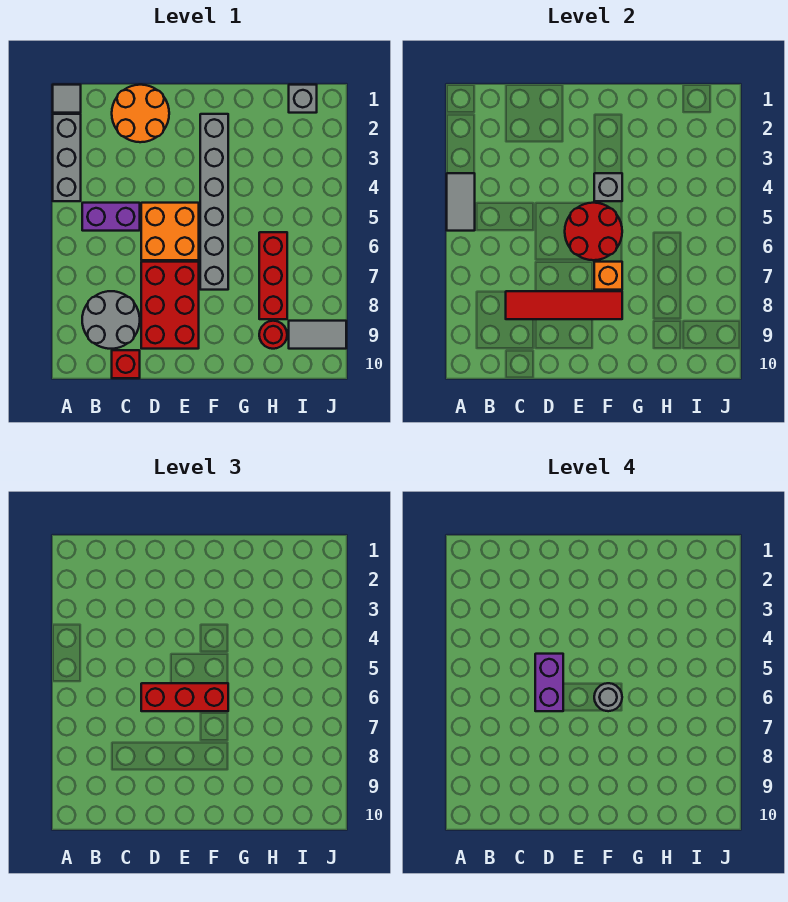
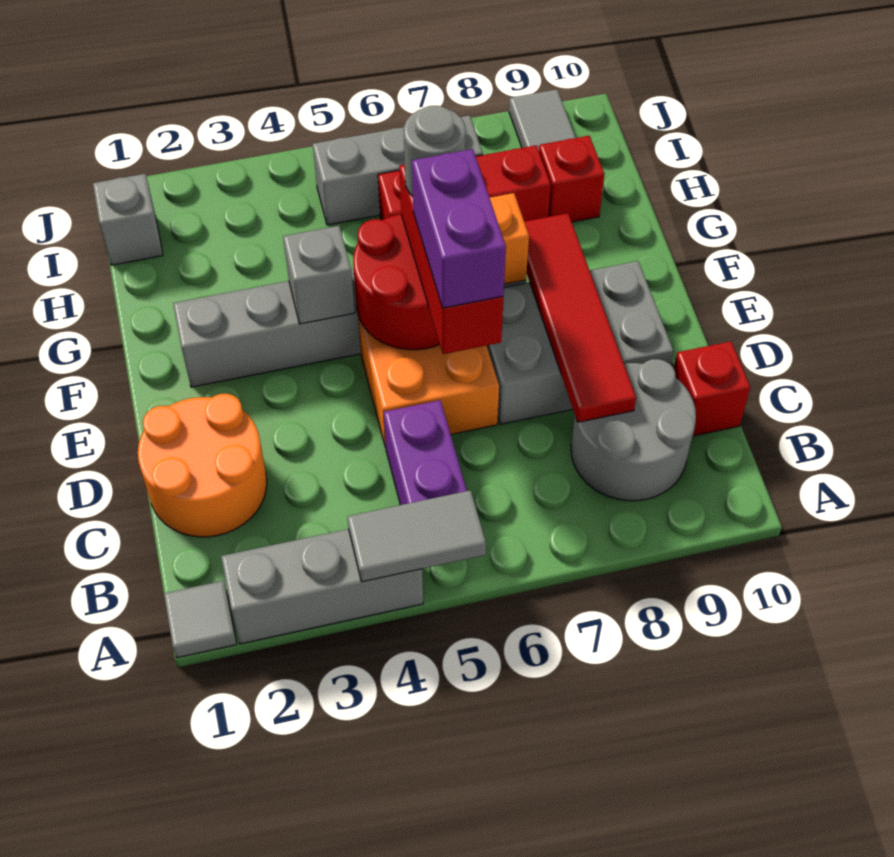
purple 1x2 brick [535,654,563,711] -> purple 1x2 brick turned to [412,149,506,308]
red 2x3 brick [141,262,199,349] -> grey 2x3 brick [487,261,673,424]
red 1x1 round brick [259,321,287,349] -> red 1x1 brick [539,136,604,222]
none -> grey 1x3 brick [313,115,483,225]

